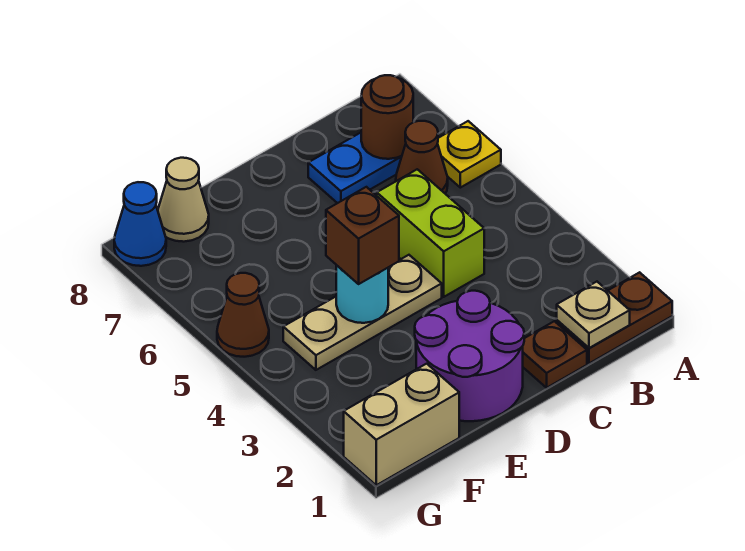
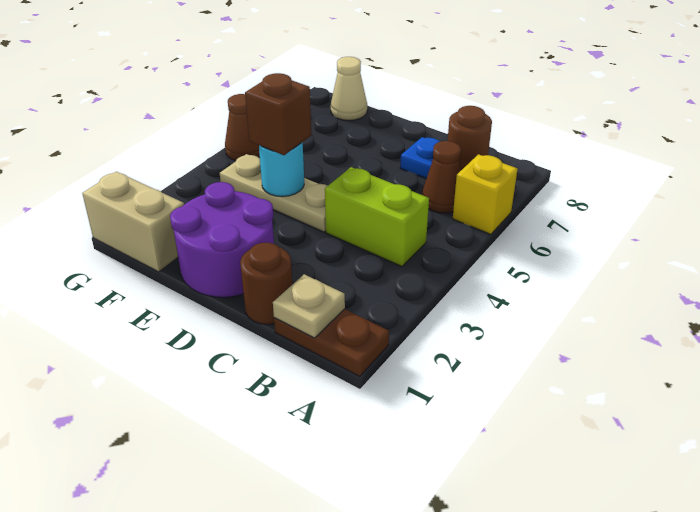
yellow 1x1 plate [438,121,501,188] -> yellow 1x1 brick [453,154,518,234]
brown 1x1 plate [523,321,587,388] -> brown 1x1 round brick [240,242,292,325]
lime 1x2 brick [377,169,484,297] -> lime 1x2 brick turned to [325,167,429,267]
blue 1x1 cone [114,182,166,266] -> none

